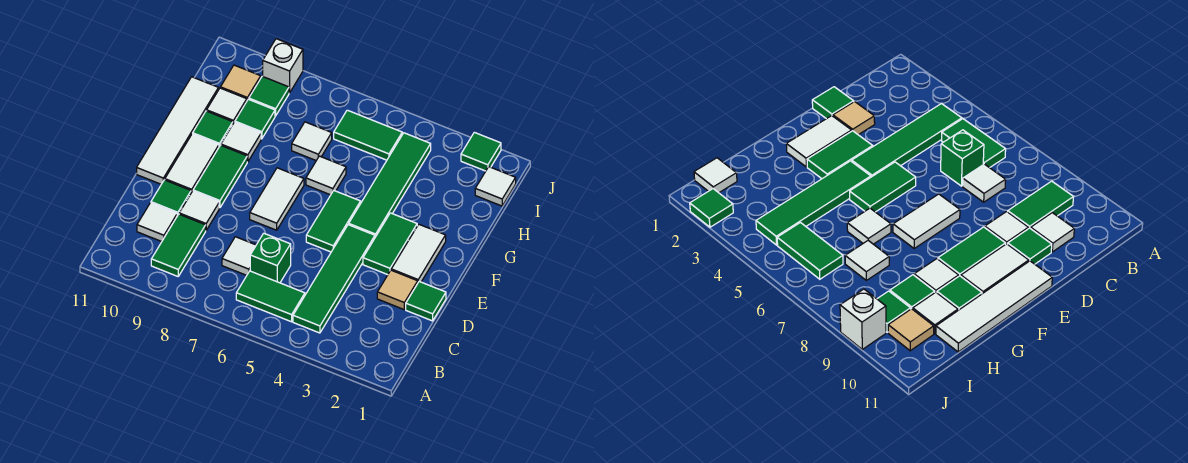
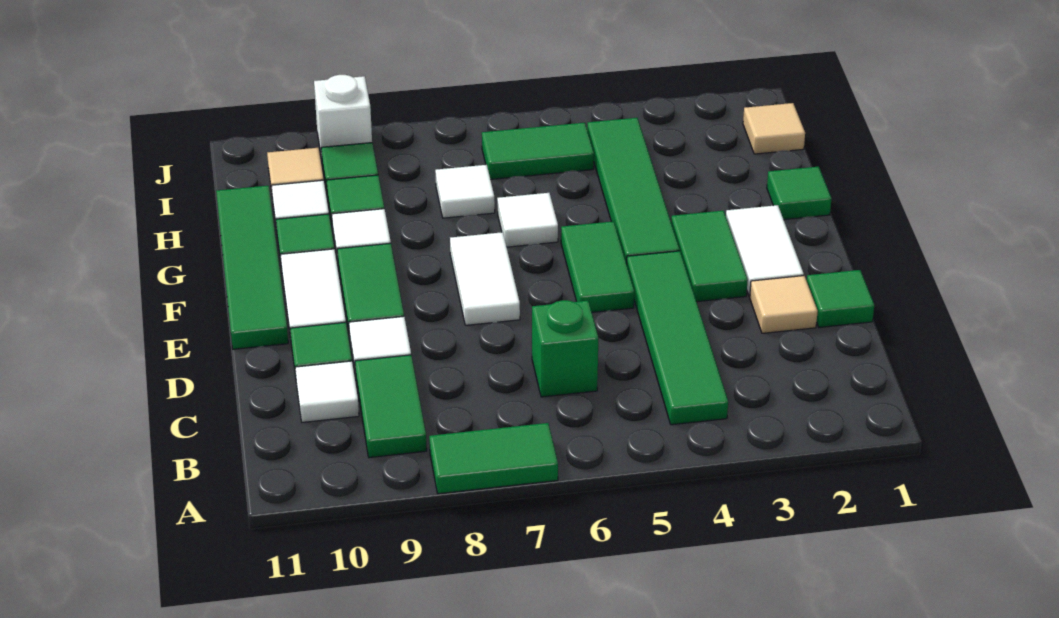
green 1x2 tile [236,271,305,322] -> green 1x2 tile moved to [429,423,558,494]
white 1x1 tile [222,237,256,275] -> none
white 1x4 tile [137,77,218,184] -> green 1x4 tile [216,186,288,349]
white 1x1 tile [475,167,516,206] -> tan 1x1 tile [743,103,805,154]
green 1x1 tile [461,132,501,171] -> green 1x1 tile moved to [767,167,832,220]

